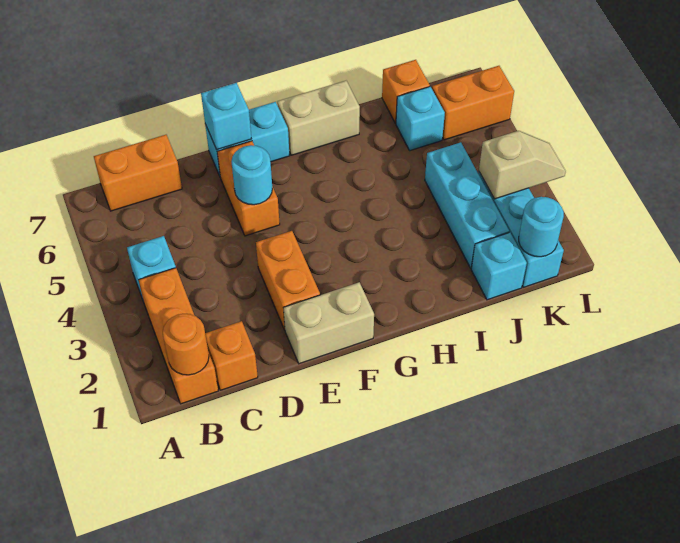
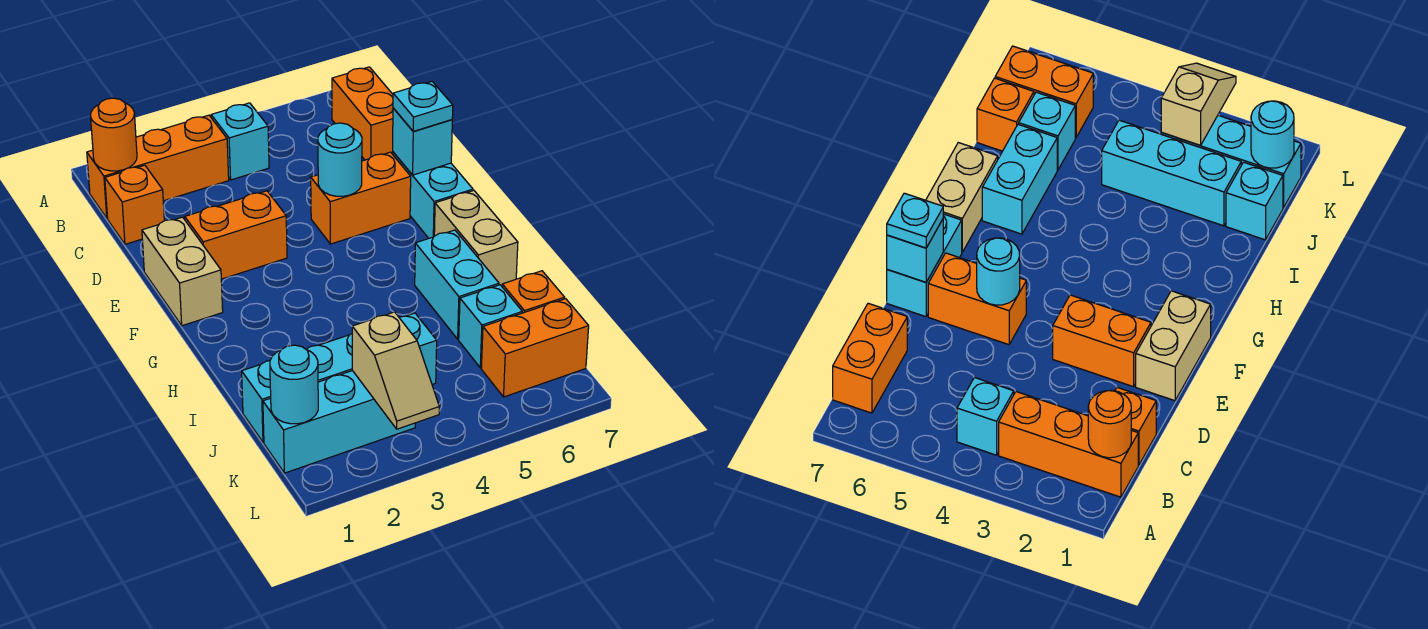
none -> cyan 1x1 plate [393,81,453,131]
none -> cyan 1x2 brick [415,230,499,339]
orange 1x2 brick [432,66,514,140] -> orange 1x2 brick turned to [481,299,589,397]

